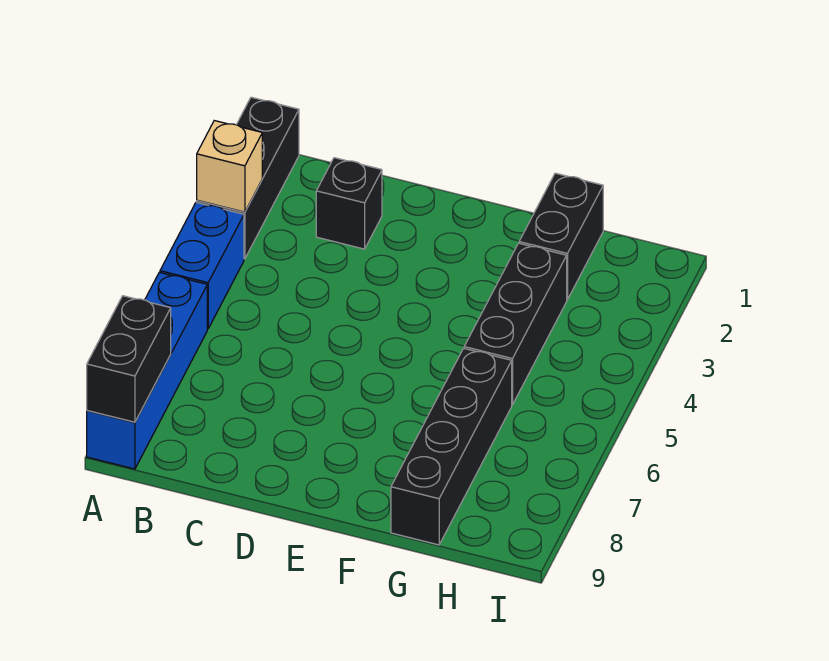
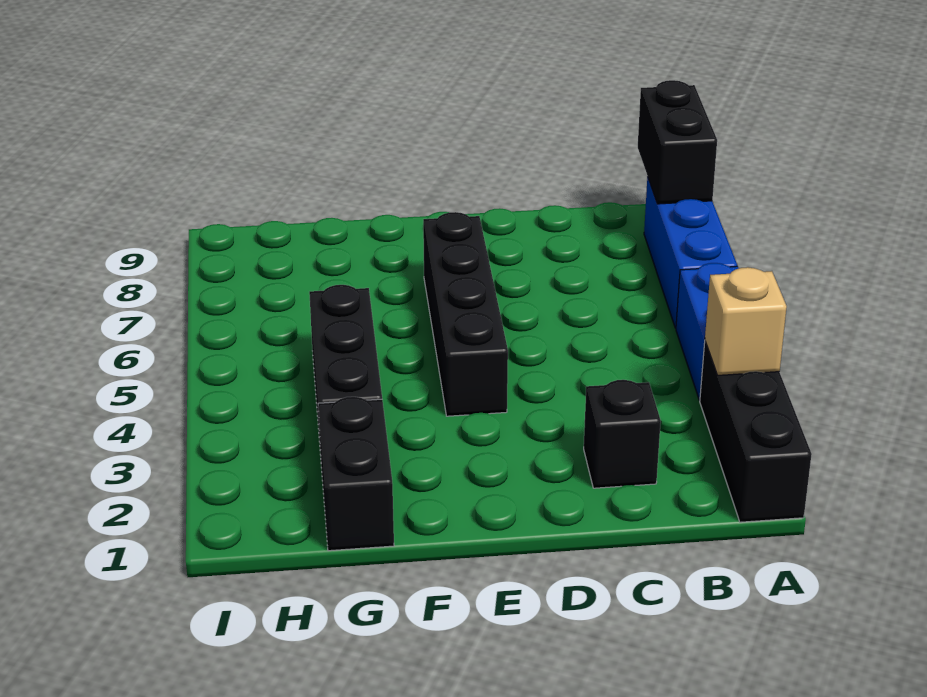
blue 1x4 brick [87,272,207,469] -> blue 1x3 brick [644,177,737,328]
black 1x4 brick [391,348,512,545] -> black 1x4 brick moved to [423,212,508,416]

